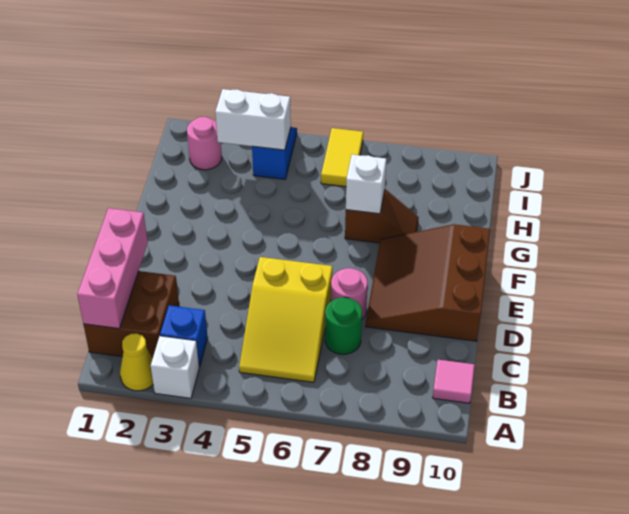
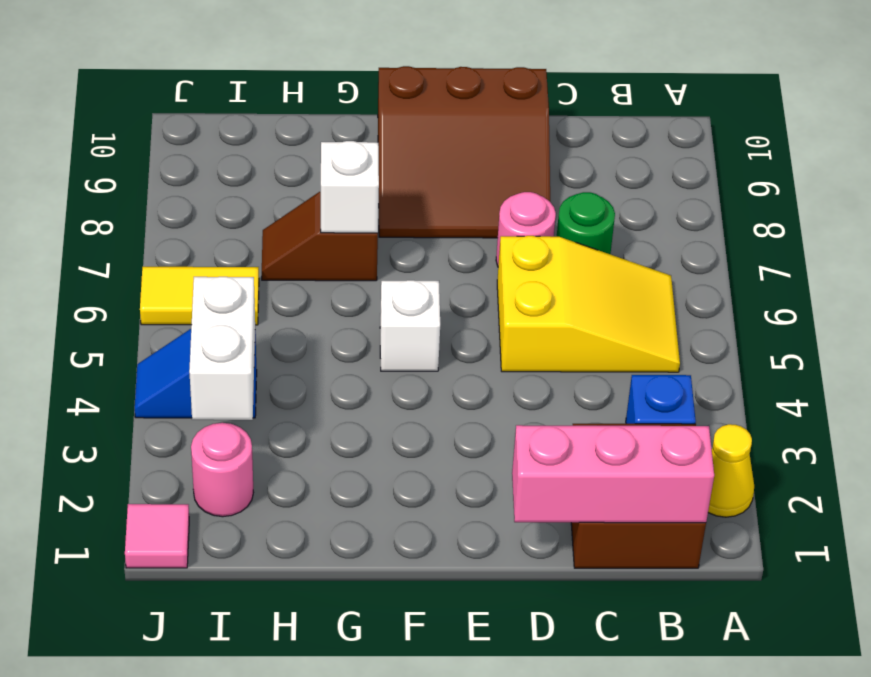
white 1x1 brick [151,336,199,398] -> white 1x1 brick moved to [380,280,440,371]
pink 1x1 tile [433,360,475,403] -> pink 1x1 tile moved to [125,504,189,568]
brown 1x2 slope [345,189,419,243] -> brown 1x2 slope turned to [262,192,378,281]

